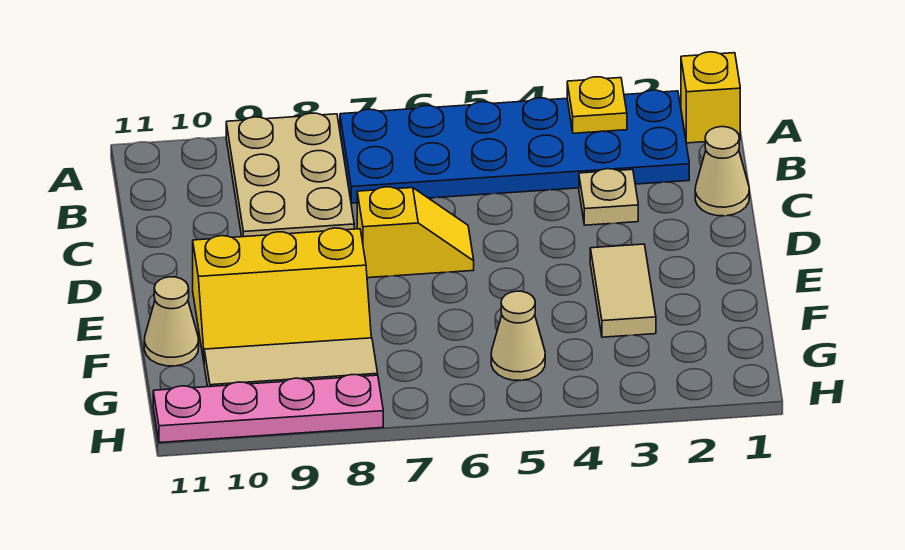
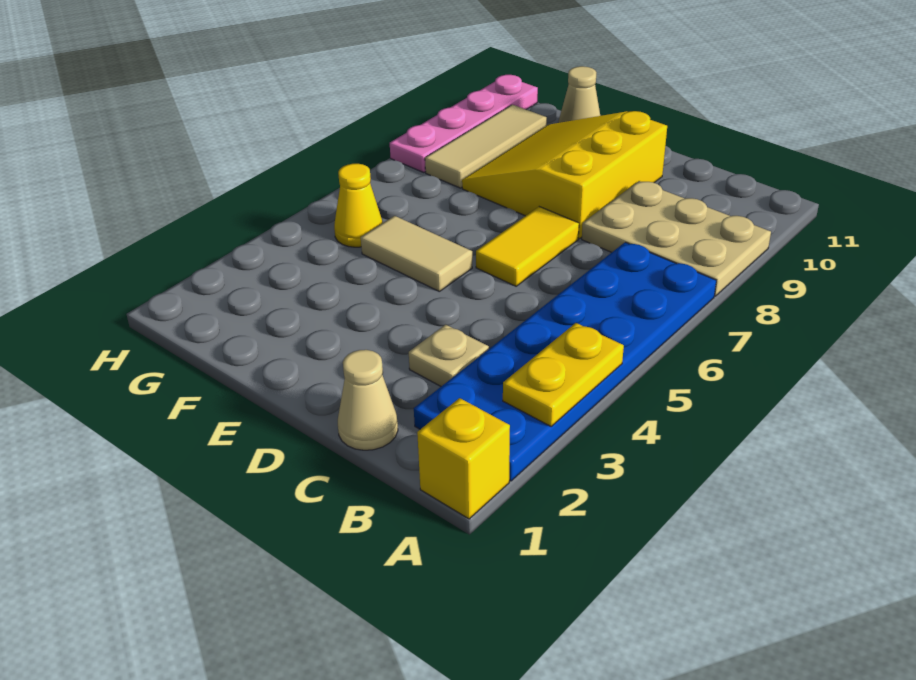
yellow 1x1 plate [567,77,627,133] -> yellow 1x2 plate [503,323,624,427]
yellow 1x2 slope [357,187,474,278] -> yellow 1x2 tile [476,207,579,286]
tan 1x2 tile [590,244,656,337] -> tan 1x2 tile moved to [361,216,472,291]
yellow 2x3 slope [193,228,371,361] -> yellow 3x3 slope [462,111,667,239]
tan 1x1 cone [491,291,545,380] -> yellow 1x1 cone [334,164,383,247]

